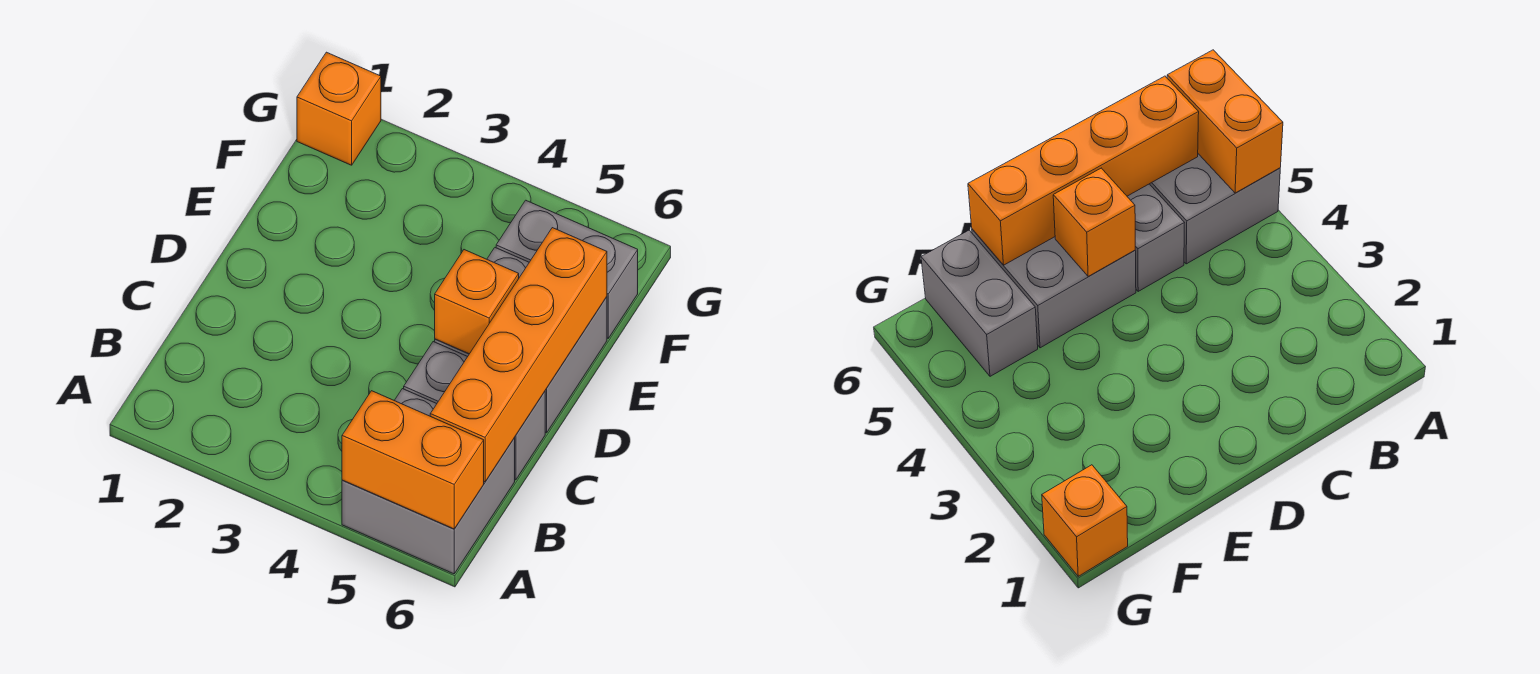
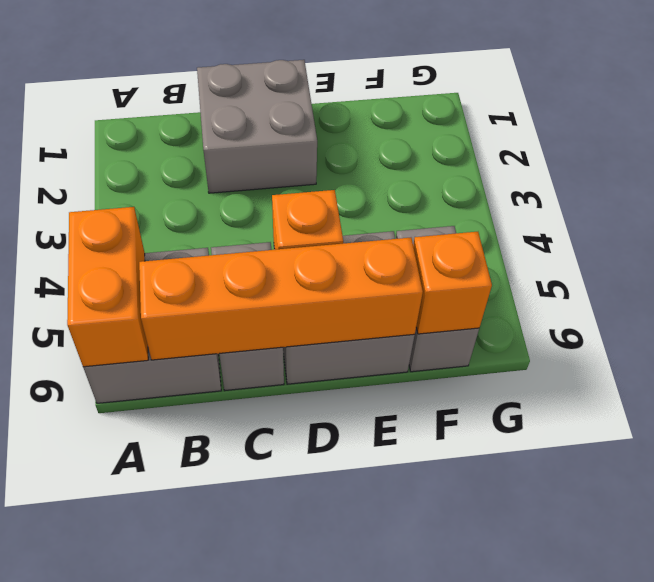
none -> grey 2x2 brick [197,60,317,193]
orange 1x1 brick [297,52,381,165] -> orange 1x1 brick moved to [413,232,492,334]

